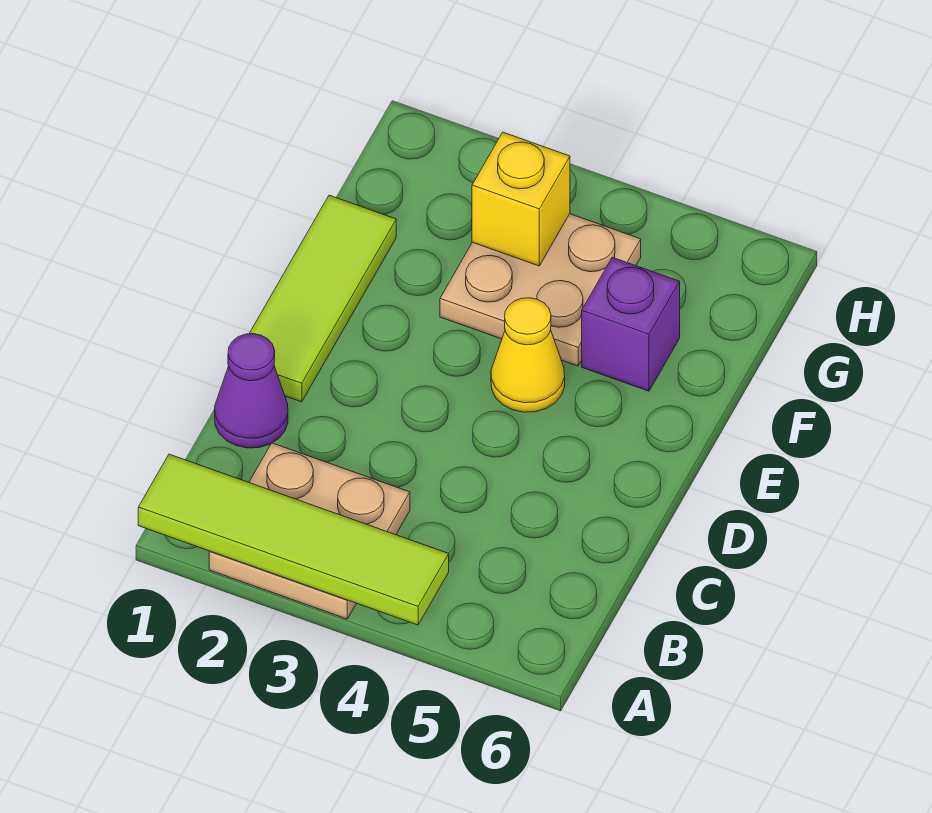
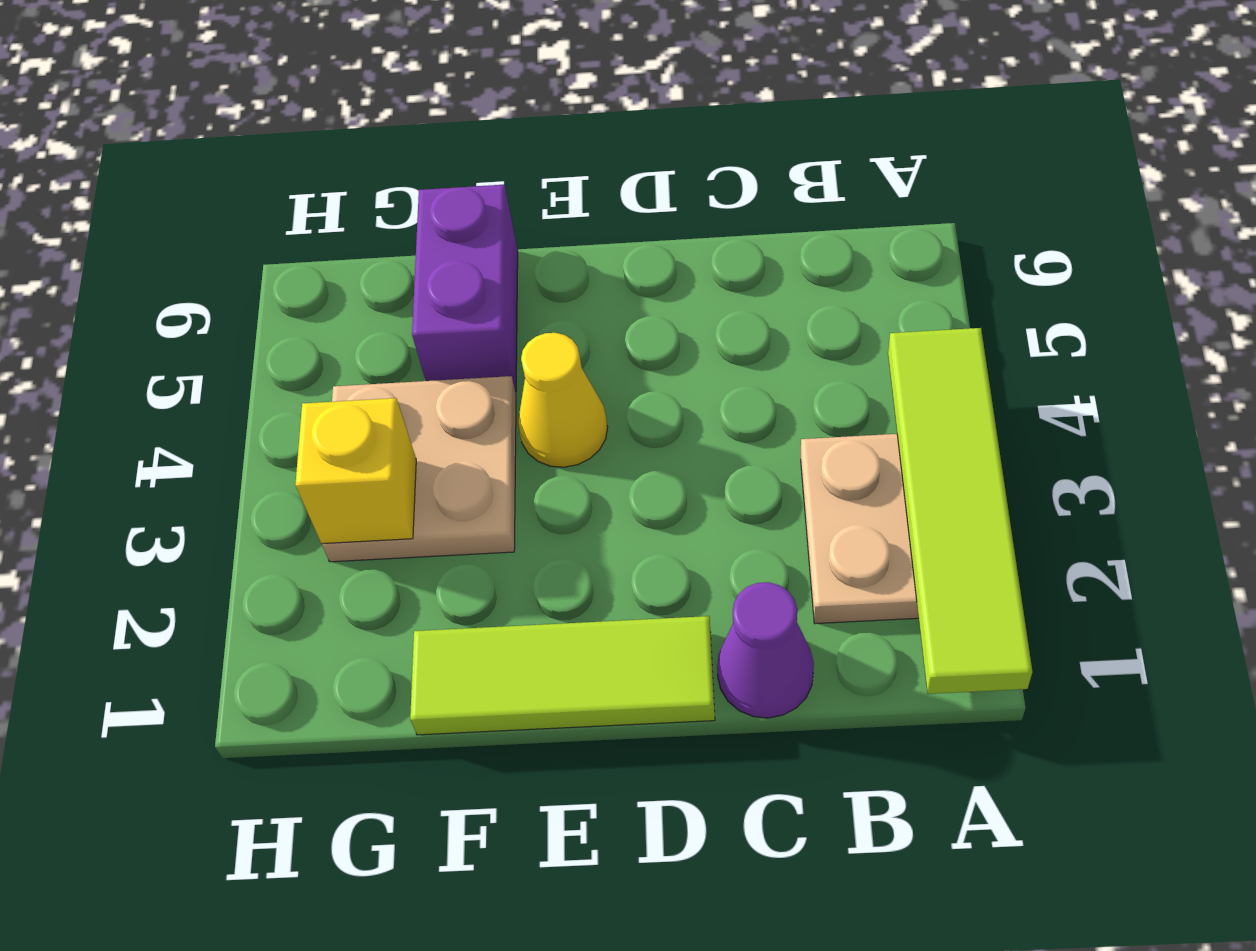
purple 1x1 brick [582,257,680,391] -> purple 1x2 brick [412,185,518,392]

